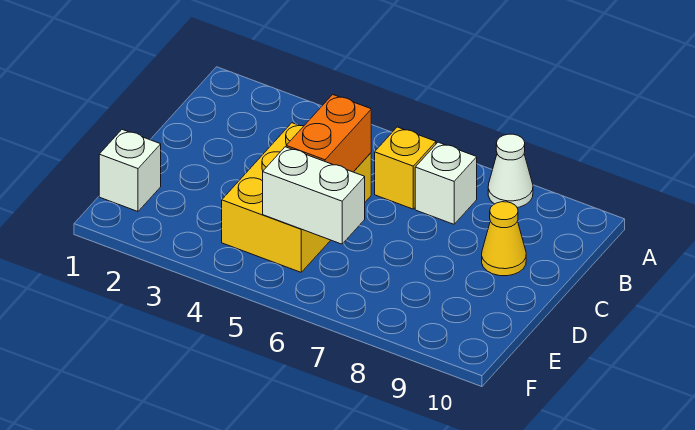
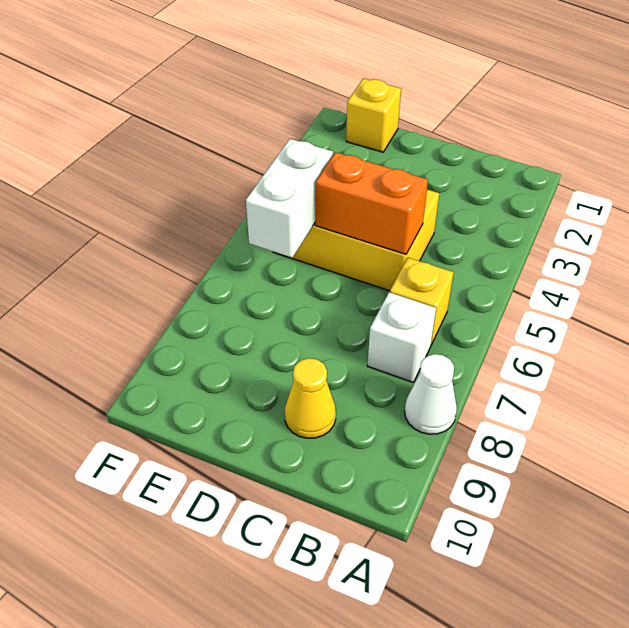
white 1x1 brick [99,130,161,212] -> yellow 1x1 brick [346,78,401,152]

